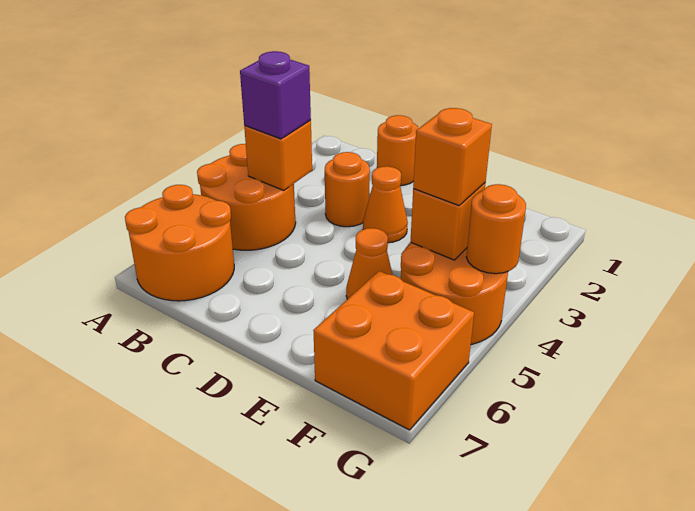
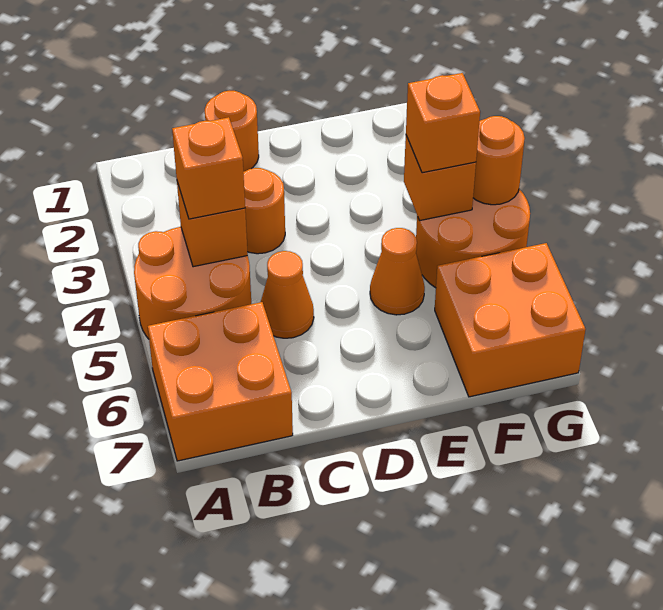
orange 2x2 round brick [125,185,234,301] -> orange 2x2 brick [148,302,293,461]
purple 1x1 brick [240,51,311,139] -> orange 1x1 brick [172,117,245,219]
orange 1x1 cone [363,166,408,243] -> orange 1x1 cone moved to [261,251,314,338]

